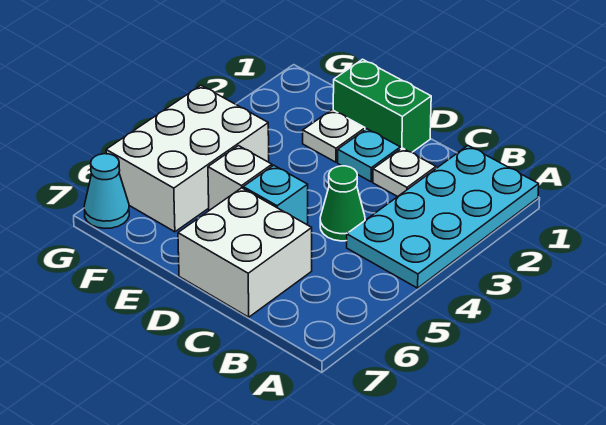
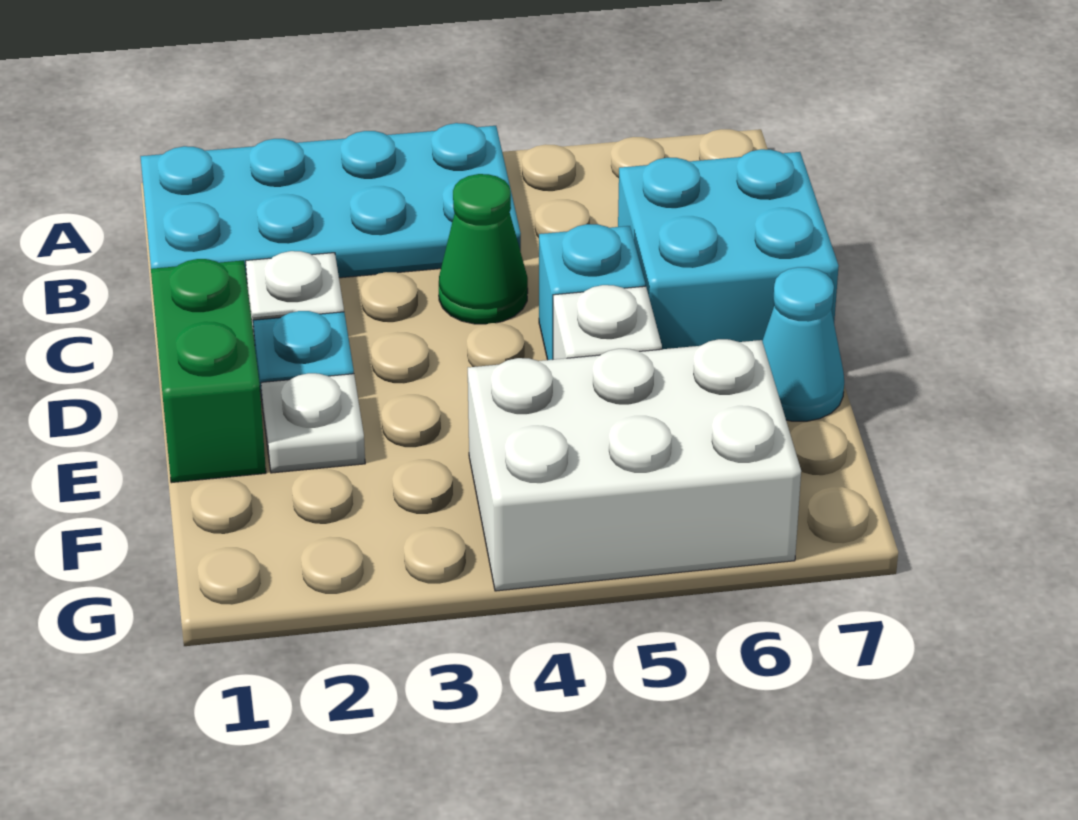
white 2x2 brick [178,188,312,317] -> cyan 2x2 brick [618,149,839,349]
cyan 1x1 cone [84,154,129,228] -> cyan 1x1 cone moved to [762,267,844,421]

